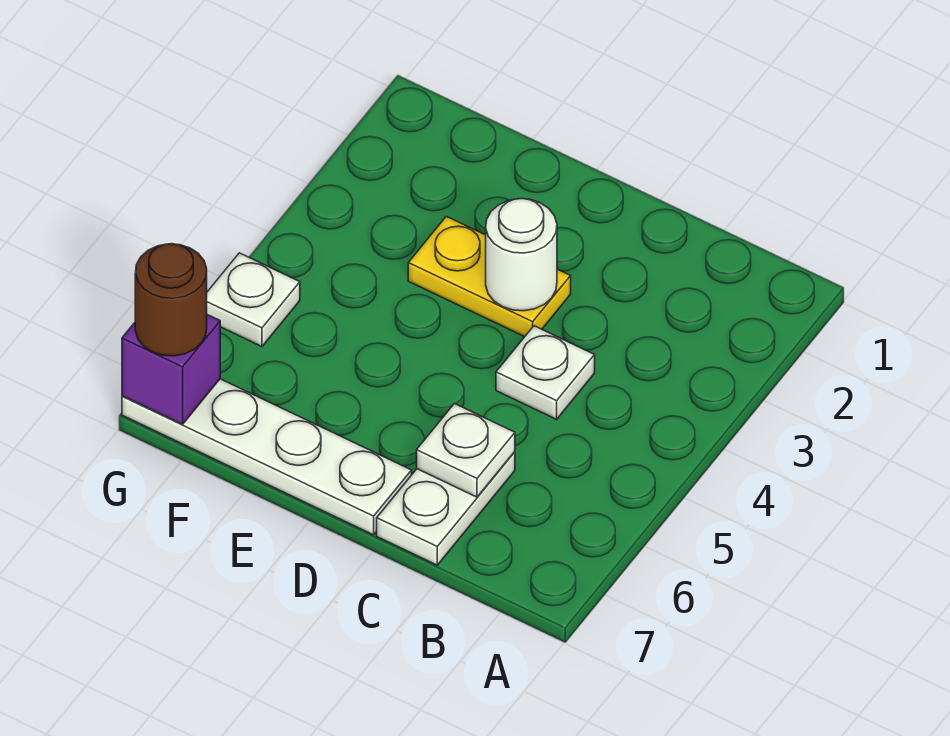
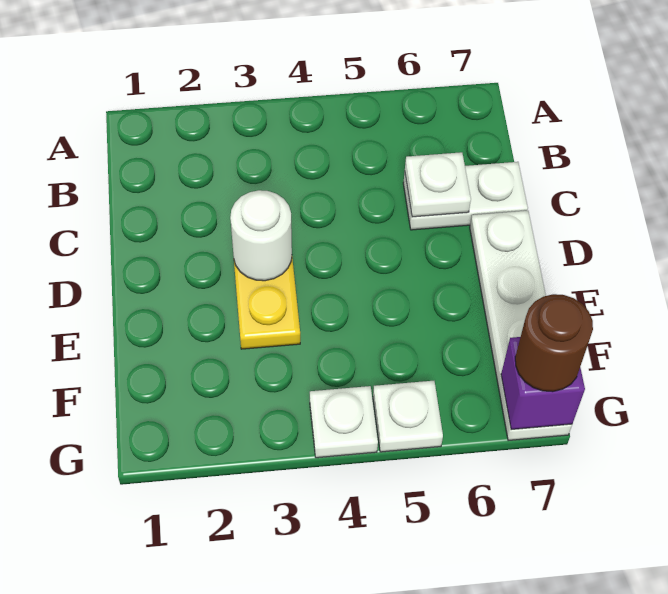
white 1x1 plate [496,326,595,419] -> white 1x1 plate moved to [310,386,378,458]

